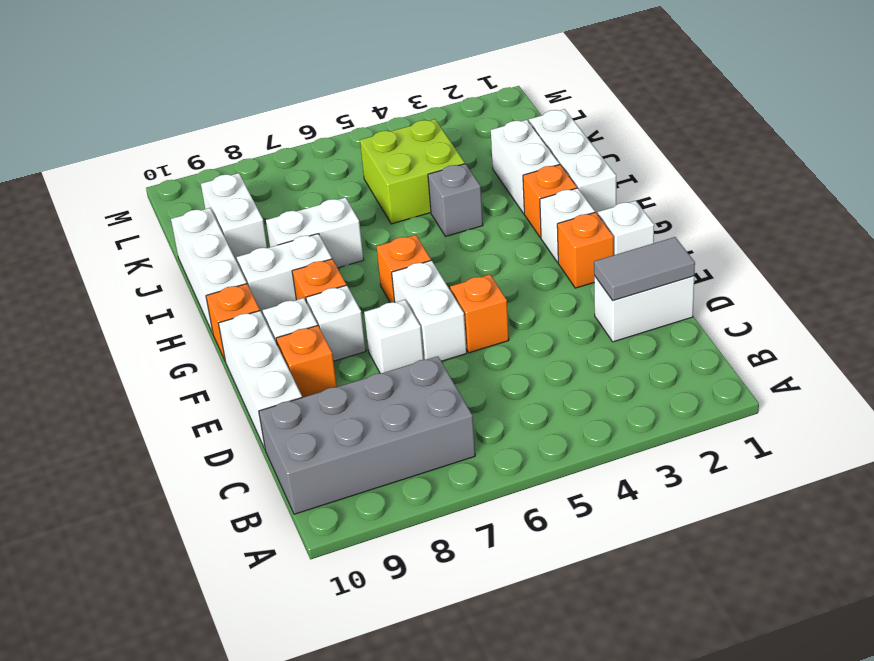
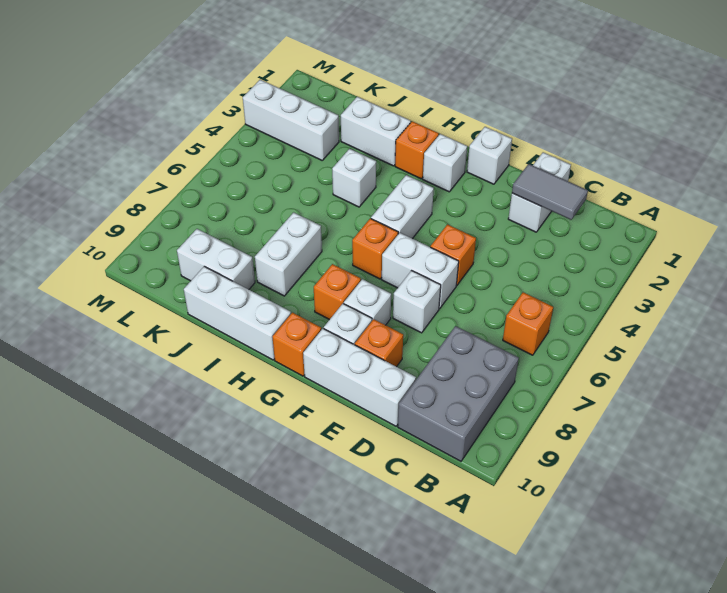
grey 2x4 brick [259,356,475,514] -> grey 2x3 brick [398,326,519,461]
grey 1x2 tile [594,237,695,300] -> grey 1x2 tile turned to [512,164,588,220]
orange 1x1 brick [557,212,614,288] -> orange 1x1 brick moved to [503,292,553,355]
white 1x3 brick [529,109,616,214] -> white 1x3 brick moved to [243,80,339,160]
white 1x2 brick [237,234,332,315] -> white 1x2 brick moved to [371,175,434,239]
grey 1x1 brick [428,164,483,236] -> white 1x1 brick [332,149,376,207]
lime 2x2 brick [360,119,465,224] -> none

